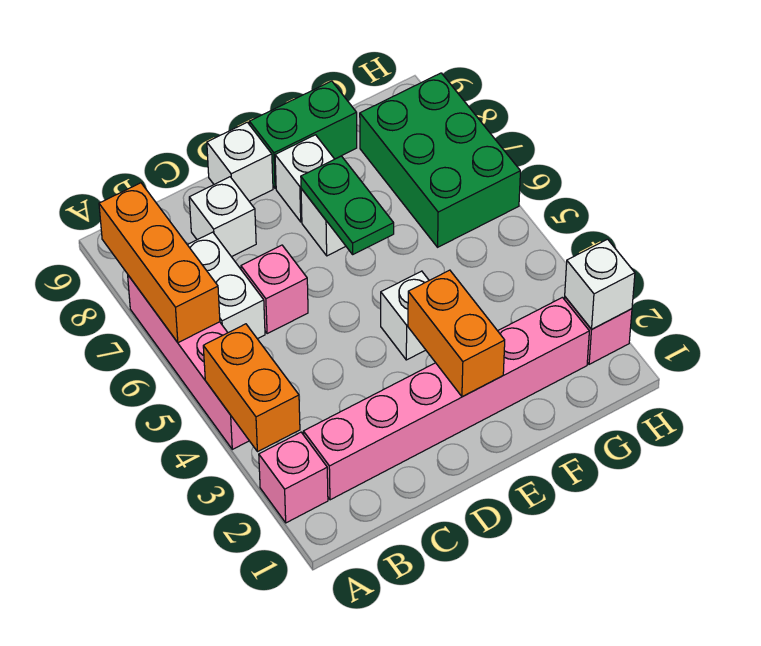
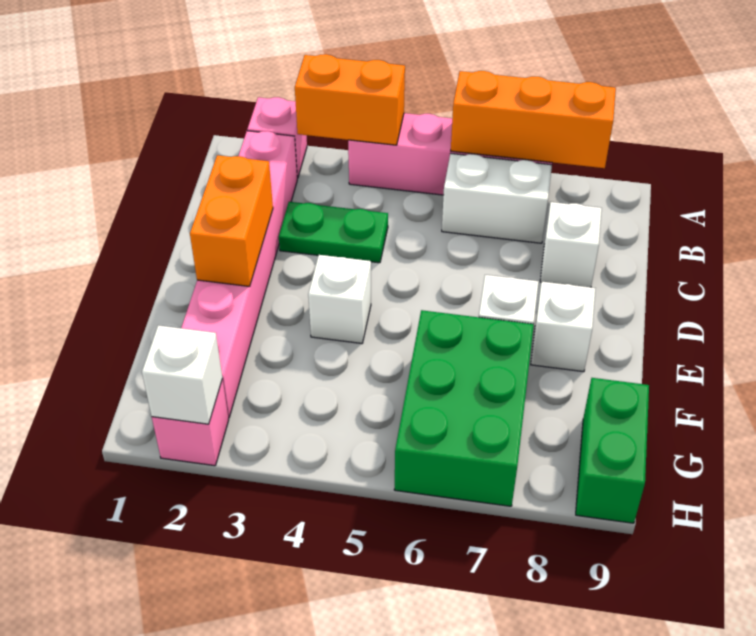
pink 1x1 brick [241,245,308,334] -> none
white 1x1 brick [207,122,273,201] -> none
orange 1x2 brick [408,270,505,397] -> orange 1x2 brick turned to [190,155,273,286]
green 1x2 plate [301,156,394,254] -> green 1x2 plate moved to [279,202,388,263]
green 1x2 brick [249,81,357,188] -> green 1x2 brick moved to [576,378,649,523]
green 2x3 brick [360,73,520,247] -> green 2x3 brick turned to [394,310,534,506]

